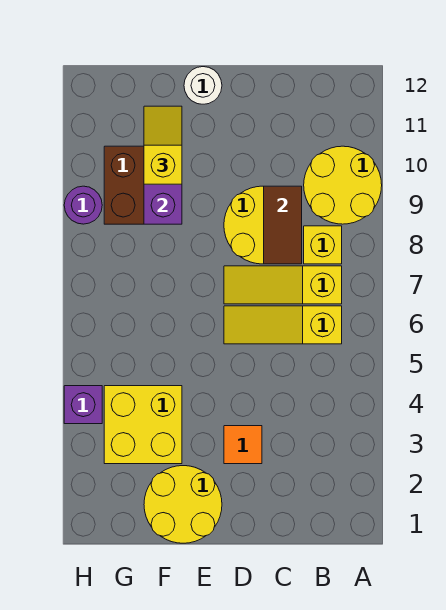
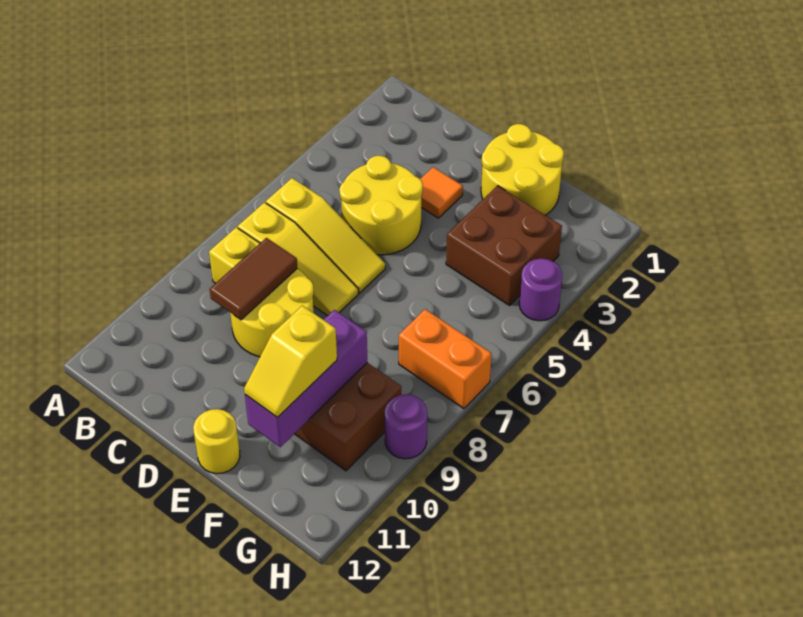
yellow 2x2 round brick [304,146,382,224] -> yellow 2x2 round brick moved to [339,156,423,255]
white 1x1 round brick [184,67,222,104] -> yellow 1x1 round brick [193,409,240,474]
yellow 2x2 brick [104,386,182,464] -> brown 2x2 brick [446,186,562,305]
none -> orange 1x2 brick [399,309,492,409]
purple 1x1 brick [64,386,102,424] -> purple 1x1 round brick [519,259,562,321]

